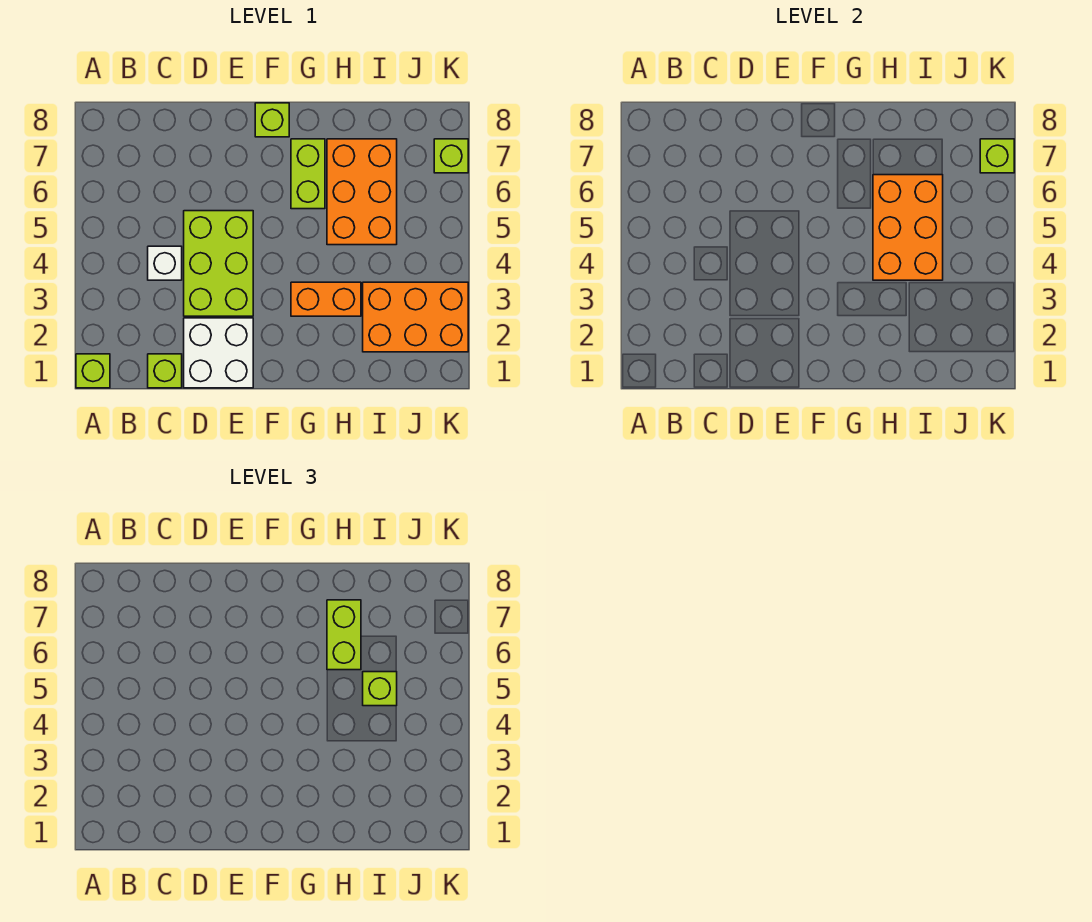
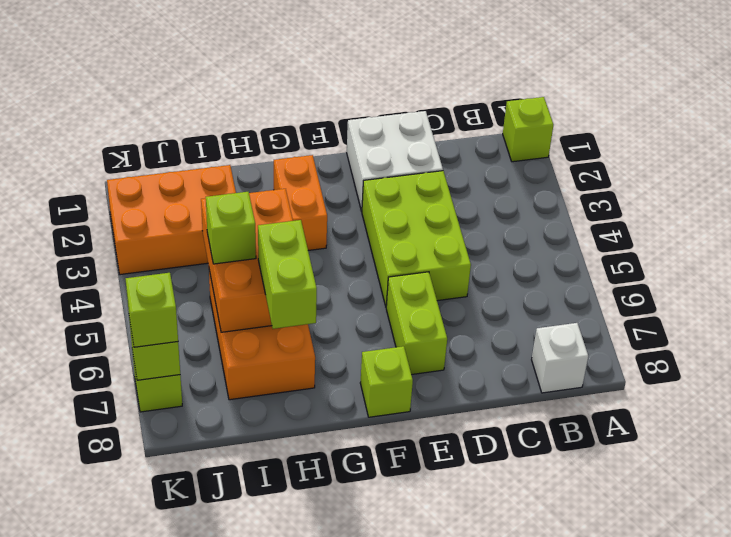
lime 1x1 brick [148,354,182,388] -> lime 1x1 brick moved to [126,273,178,347]
white 1x1 brick [148,246,182,280] -> white 1x1 brick moved to [532,323,588,393]
orange 1x2 brick [291,282,361,316] -> orange 1x2 brick turned to [274,155,327,250]
lime 1x2 brick [291,139,325,209] -> lime 1x2 brick moved to [386,272,447,375]

